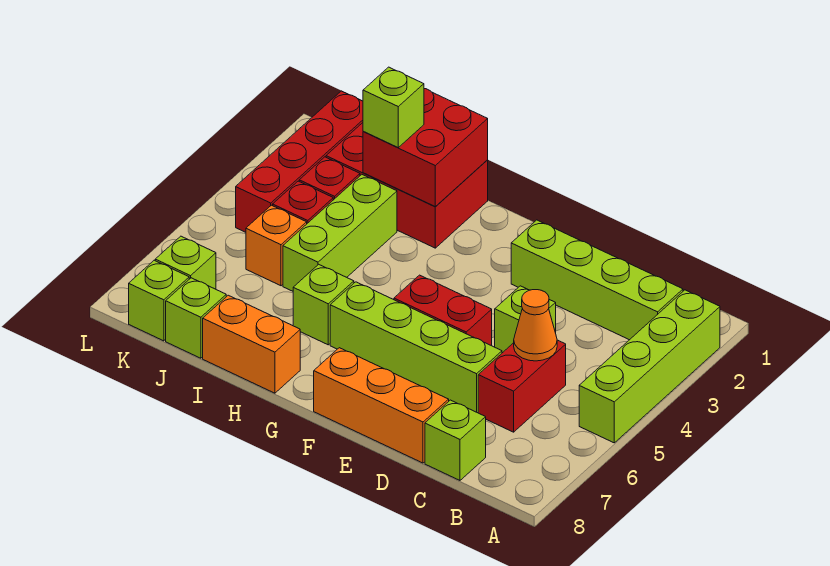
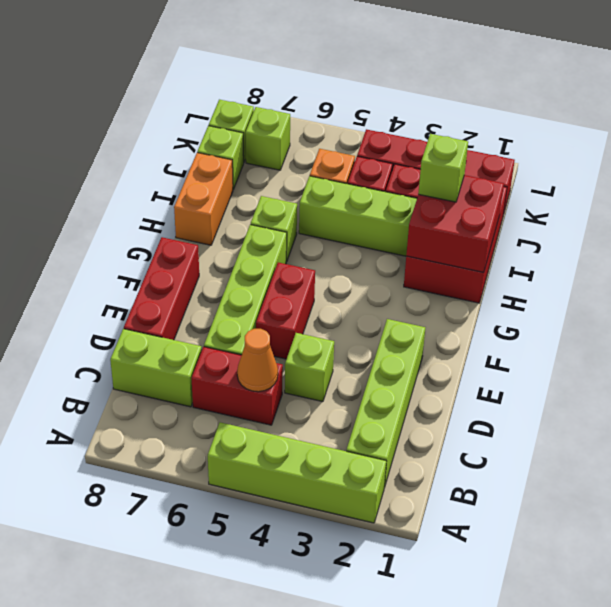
lime 1x1 brick [425,400,486,480] -> lime 1x2 brick [110,329,202,407]
orange 1x3 brick [314,348,449,463] -> red 1x3 brick [124,237,199,340]

